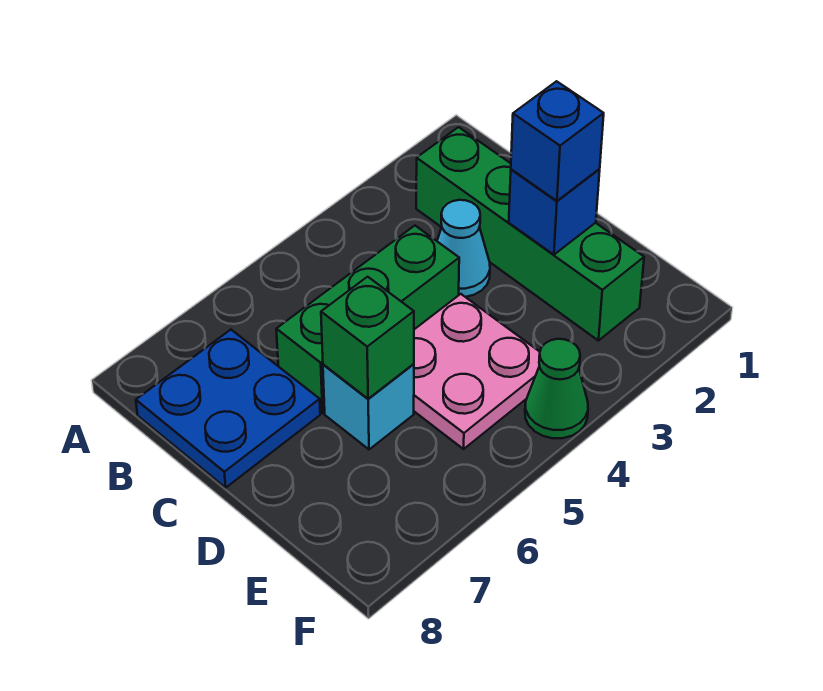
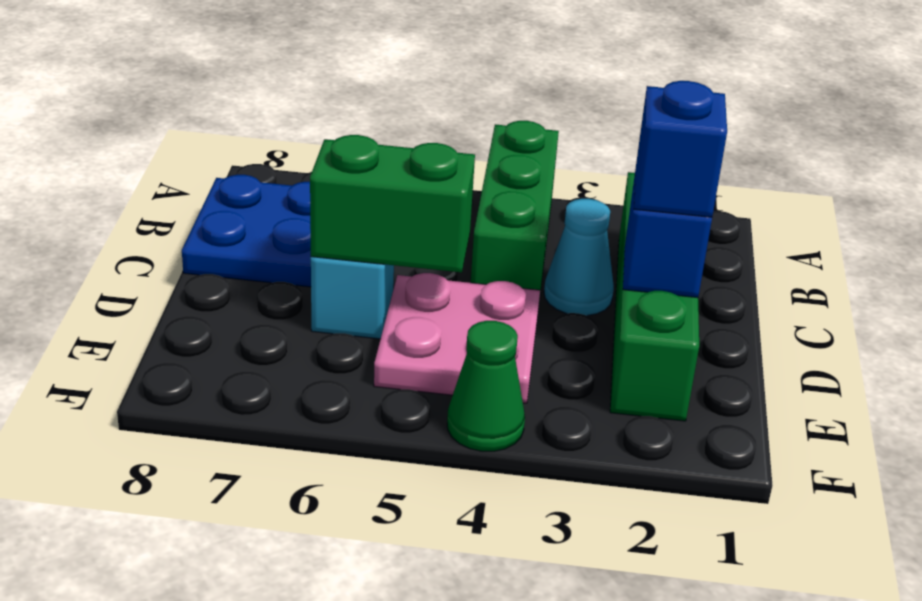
green 1x3 brick [276,226,459,413] -> green 1x3 brick turned to [471,121,559,301]
green 1x1 brick [321,277,414,399] -> green 1x2 brick [310,135,475,272]

